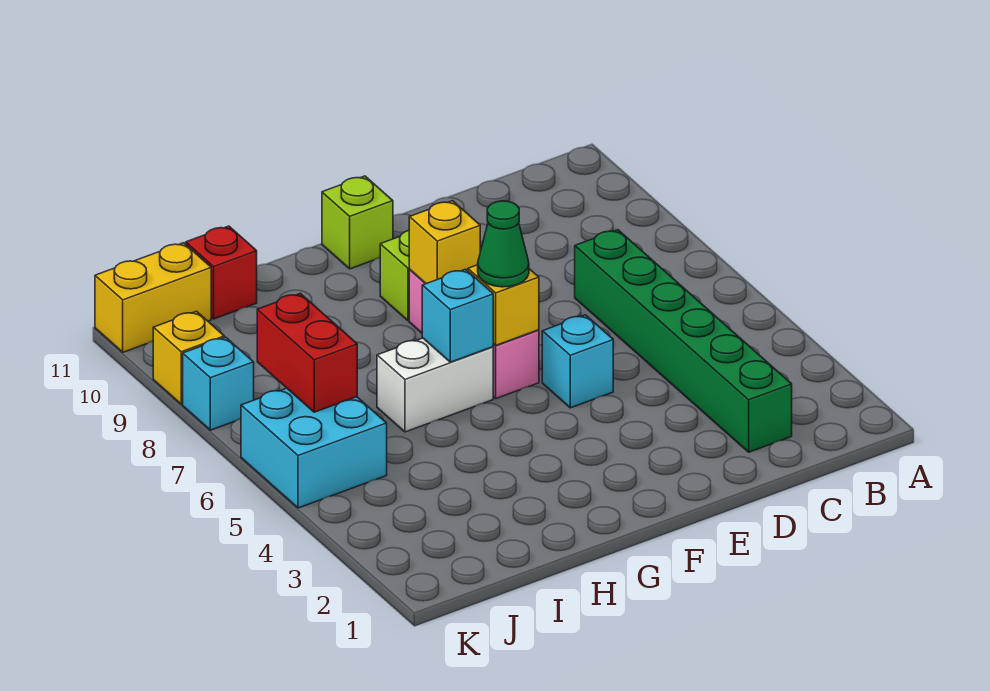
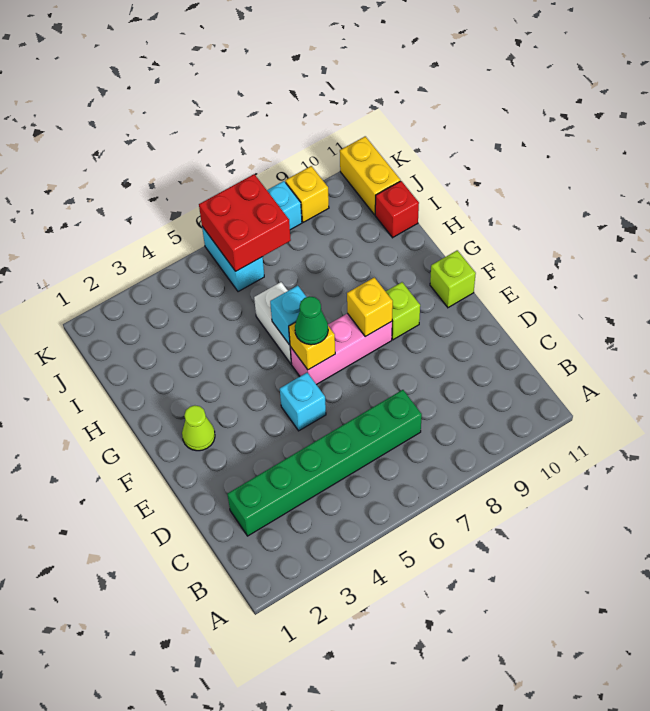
none -> lime 1x1 cone [182,405,215,451]
cyan 2x2 brick [241,388,387,508] -> cyan 1x2 brick [202,227,264,292]
red 1x2 brick [257,293,357,412] -> red 2x2 brick [199,174,291,271]

